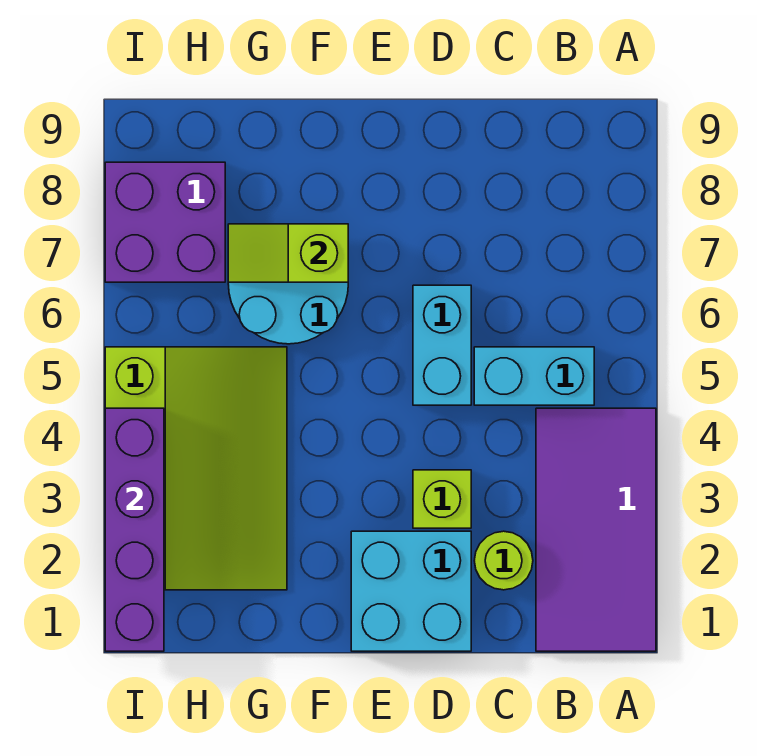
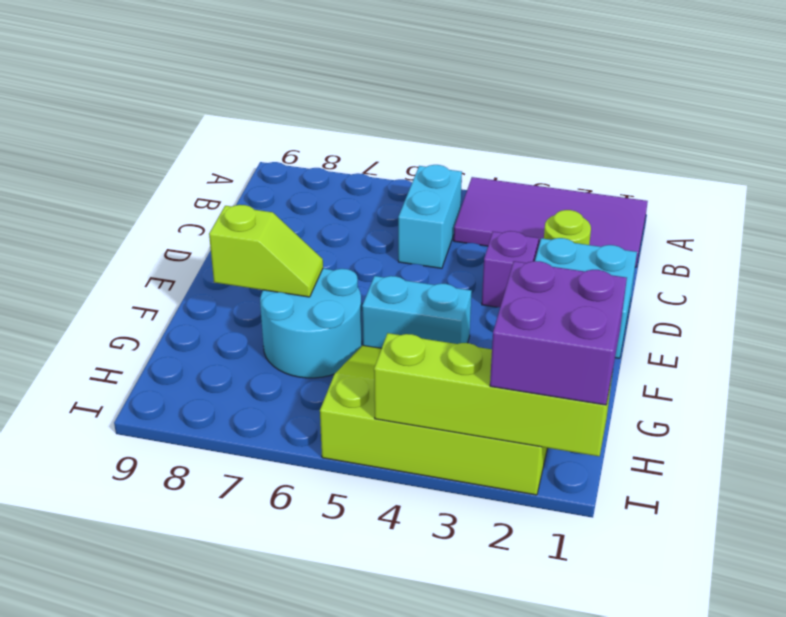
lime 1x1 brick [413,470,471,528] -> purple 1x1 brick [482,231,539,307]
cyan 1x2 brick [413,285,471,405] -> cyan 1x2 brick moved to [362,276,471,348]
lime 1x2 slope [228,224,348,282] -> lime 1x2 slope turned to [209,205,323,297]
purple 2x2 brick [105,162,225,282] -> purple 2x2 brick moved to [490,261,627,405]
purple 1x4 brick [105,408,164,651] -> lime 1x4 brick [374,333,612,456]

